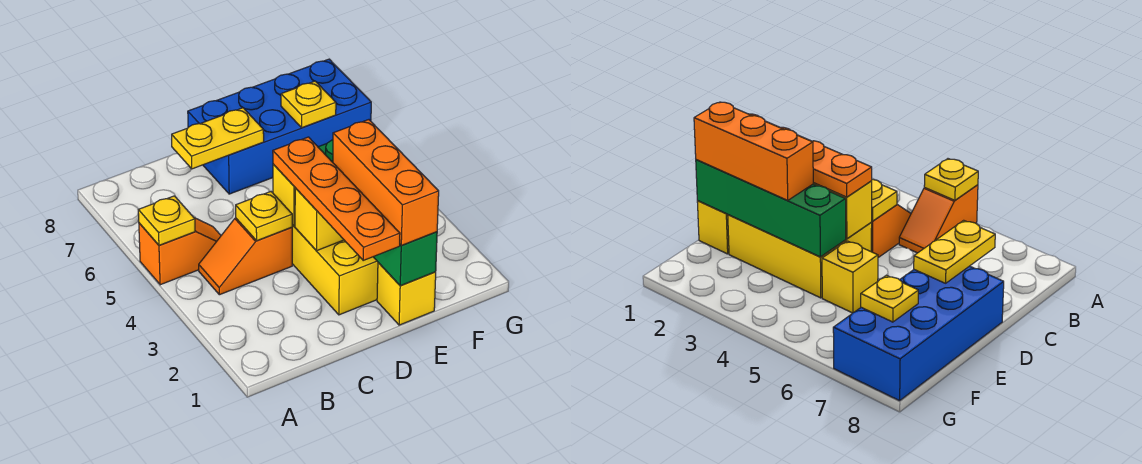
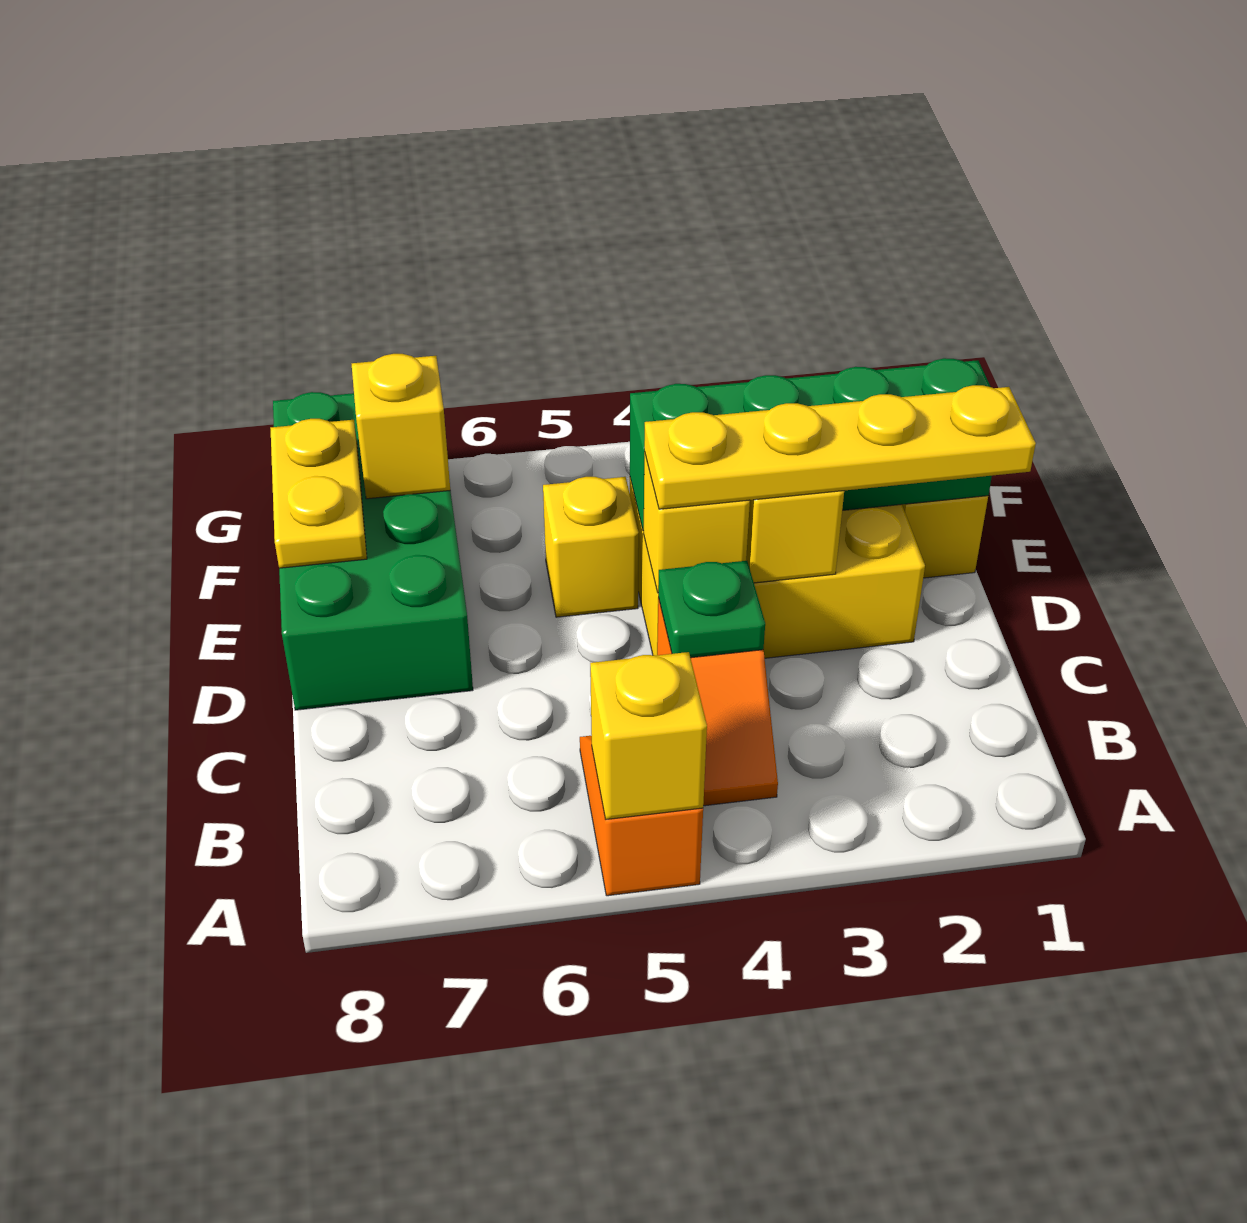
yellow 1x1 plate [138,196,195,245] -> yellow 1x1 brick [590,652,707,820]
yellow 1x1 plate [236,192,292,240] -> green 1x1 plate [658,561,765,658]
yellow 1x2 plate [172,108,264,169] -> yellow 1x2 plate moved to [270,419,367,568]
orange 1x4 plate [273,137,400,260] -> yellow 1x4 plate [644,385,1036,509]
blue 2x4 brick [188,59,371,194] -> green 2x4 brick [273,392,473,710]
orange 1x3 brick [333,120,439,245] -> none
yellow 1x1 plate [281,81,336,128] -> yellow 1x1 brick [352,354,450,499]

